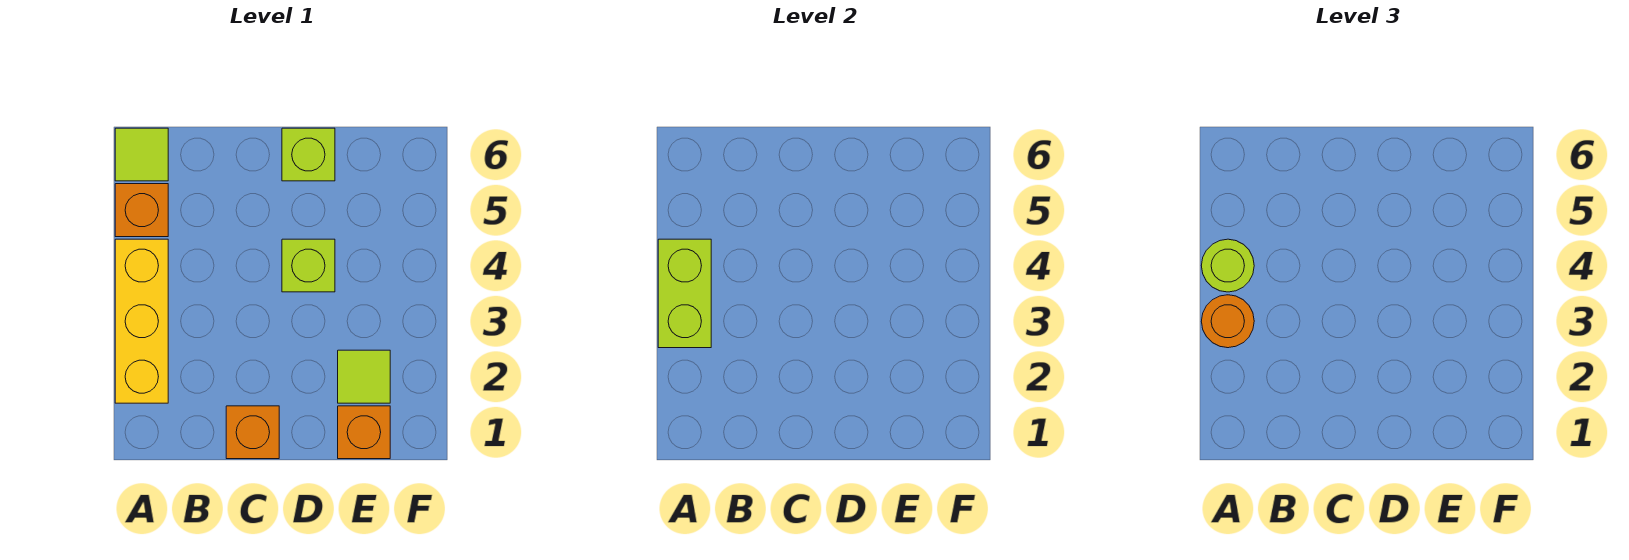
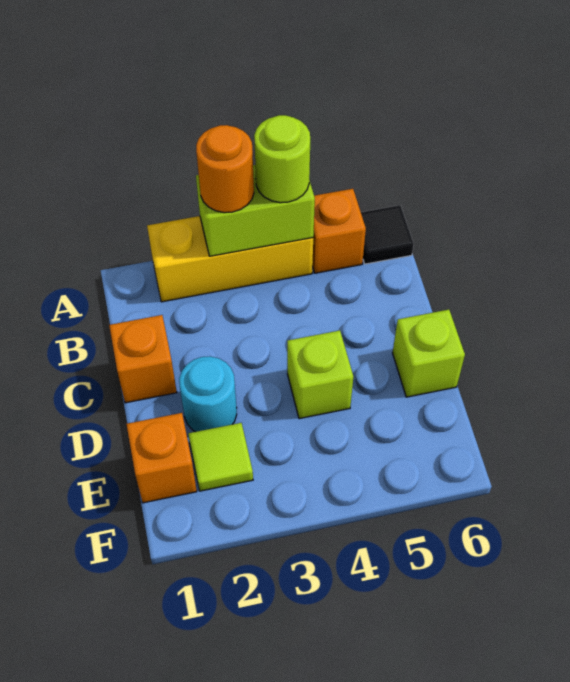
lime 1x1 tile [115,128,168,181] -> black 1x1 tile [361,205,414,264]
none -> cyan 1x1 round brick [179,356,237,432]

